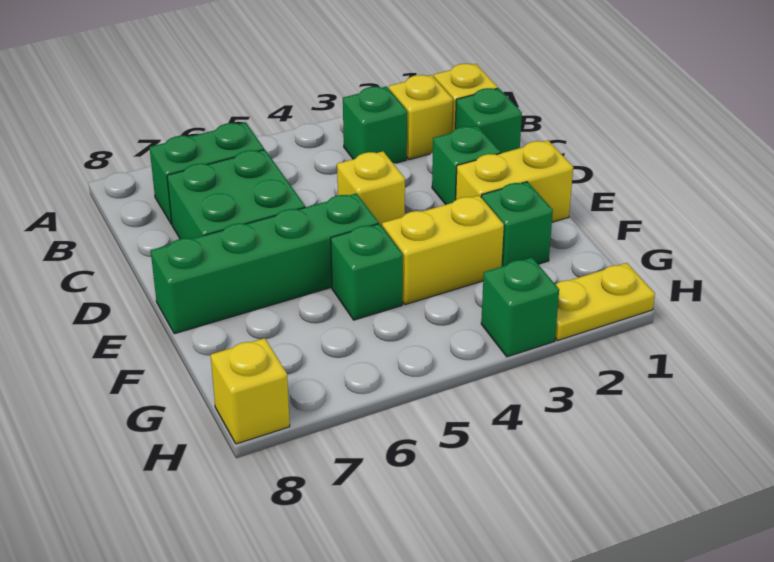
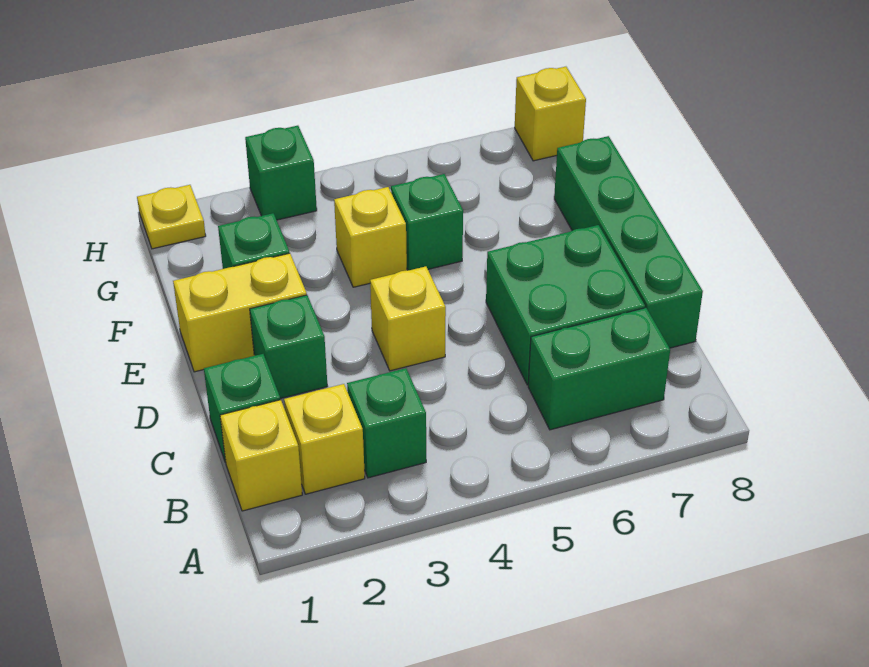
green 1x4 brick [151,193,379,334] -> green 1x4 brick turned to [554,136,703,348]
yellow 1x2 brick [382,195,504,305] -> yellow 1x1 brick [334,187,407,287]
yellow 1x2 plate [555,263,655,341] -> yellow 1x1 plate [137,185,206,249]

